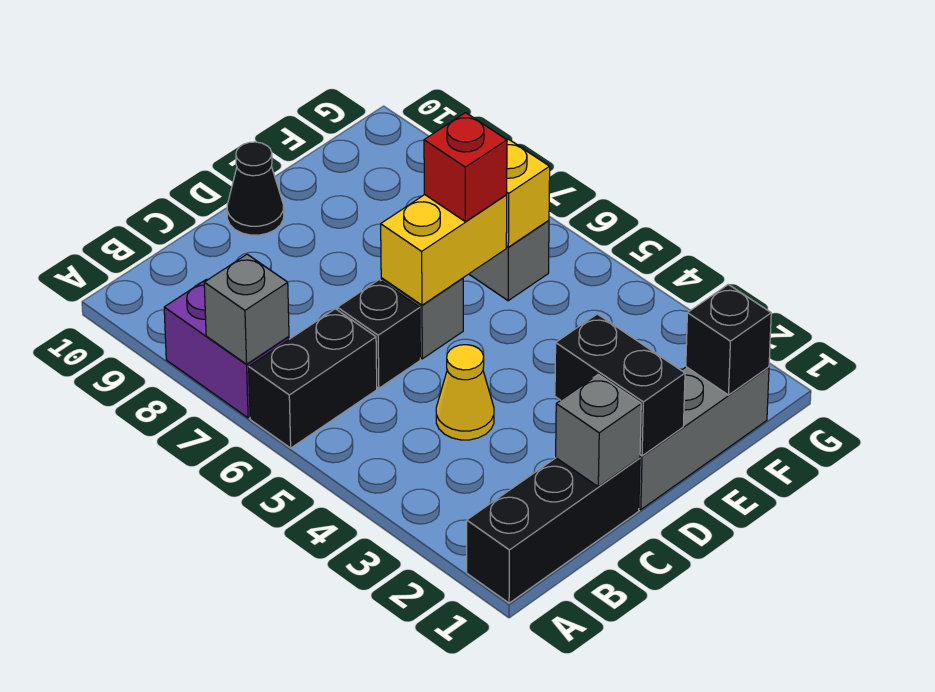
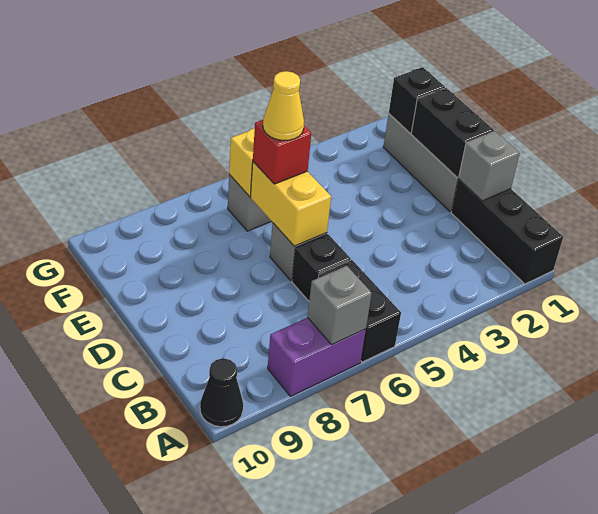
yellow 1x1 cone [436,345,494,440] -> yellow 1x1 cone moved to [263,71,304,140]
black 1x2 brick [555,314,685,456] -> black 1x2 brick turned to [411,88,494,178]
black 1x1 cone [227,142,284,235] -> black 1x1 cone moved to [200,358,243,427]

